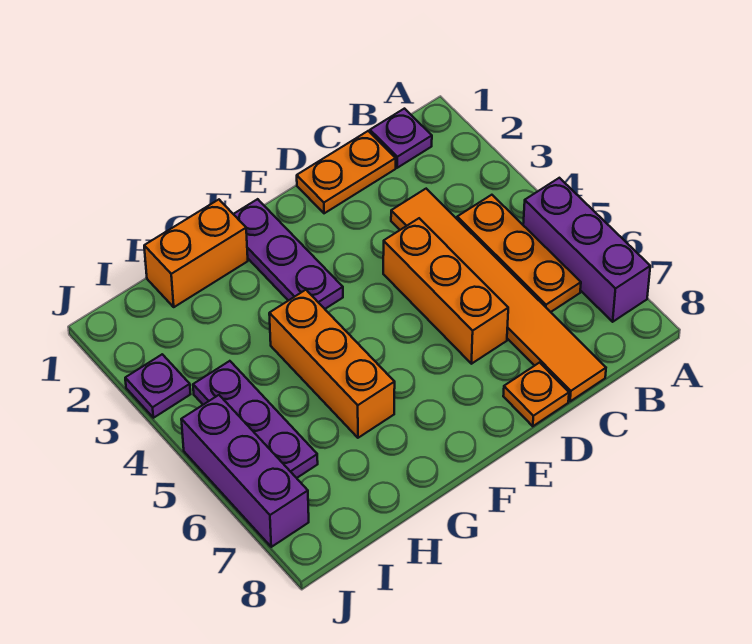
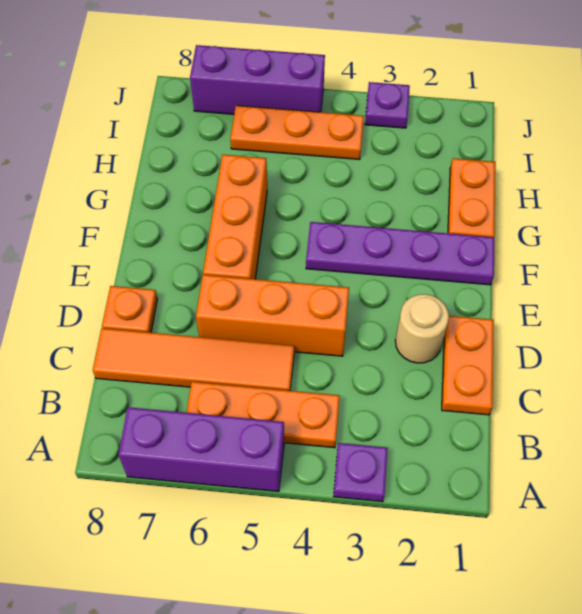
purple 1x1 plate [370,109,432,168] -> purple 1x1 plate moved to [334,443,388,502]
orange 1x6 tile [391,189,606,401] -> orange 1x4 tile [93,328,294,391]
none -> tan 1x1 round brick [395,294,449,363]
purple 1x3 plate [234,199,343,309] -> purple 1x4 plate [306,222,494,285]
orange 1x2 brick [144,200,248,307] -> orange 1x2 plate [448,158,495,237]
orange 1x3 brick [269,290,395,438] -> orange 1x3 brick turned to [203,155,267,279]
purple 1x3 plate [193,361,318,478] -> orange 1x3 plate [230,106,364,160]

